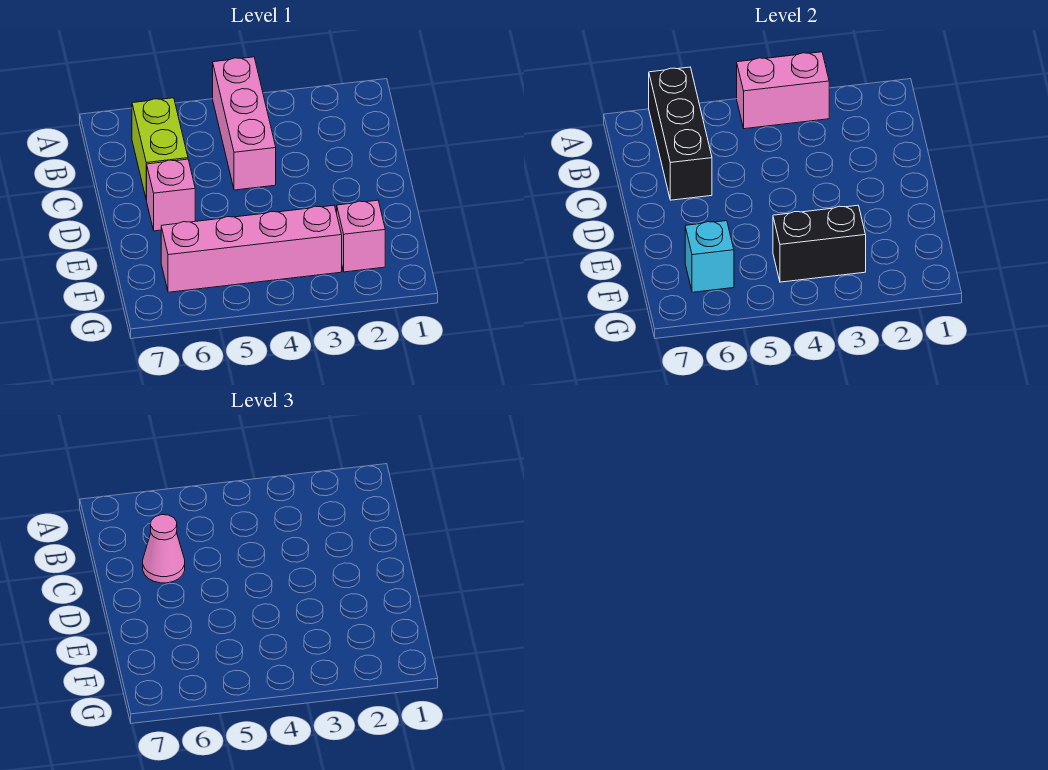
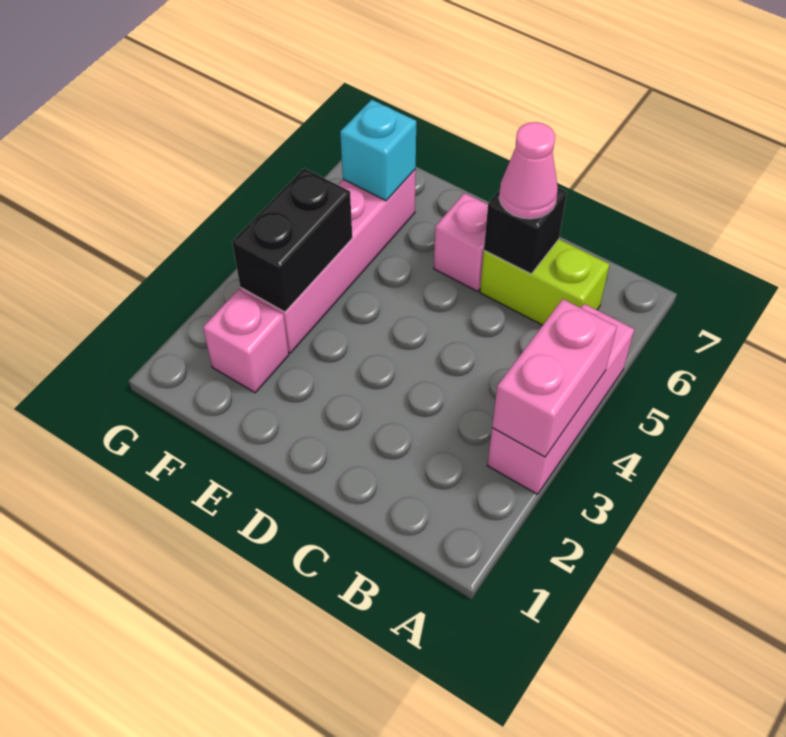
pink 1x3 brick [213,57,276,190] -> pink 1x3 brick turned to [487,304,634,494]
black 1x3 brick [649,67,712,200] -> black 1x1 brick [484,188,567,274]

